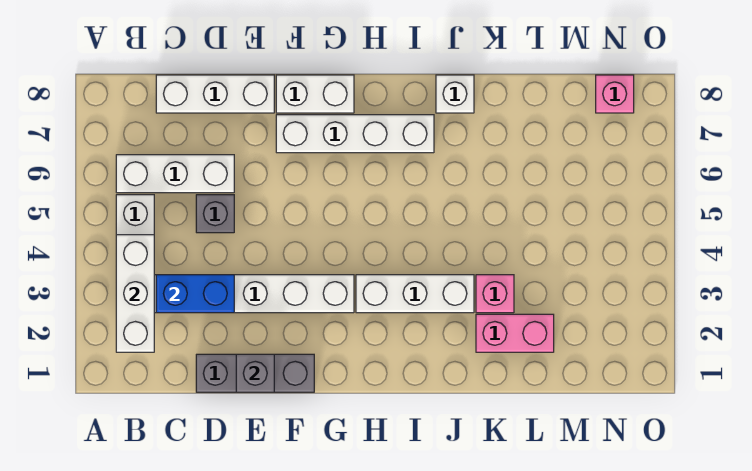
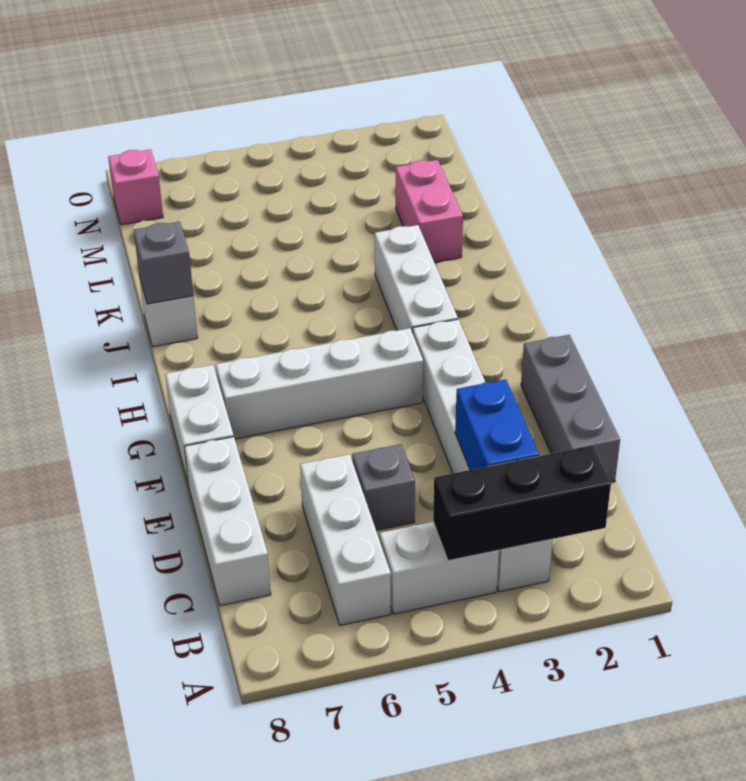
white 1x3 brick [116,235,154,352] -> black 1x3 brick [433,446,611,561]
grey 1x1 brick [236,354,274,392] -> grey 1x1 brick moved to [134,222,193,304]
white 1x4 brick [276,115,434,153] -> white 1x4 brick turned to [216,328,423,439]
pink 1x1 brick [476,275,514,313] -> none

